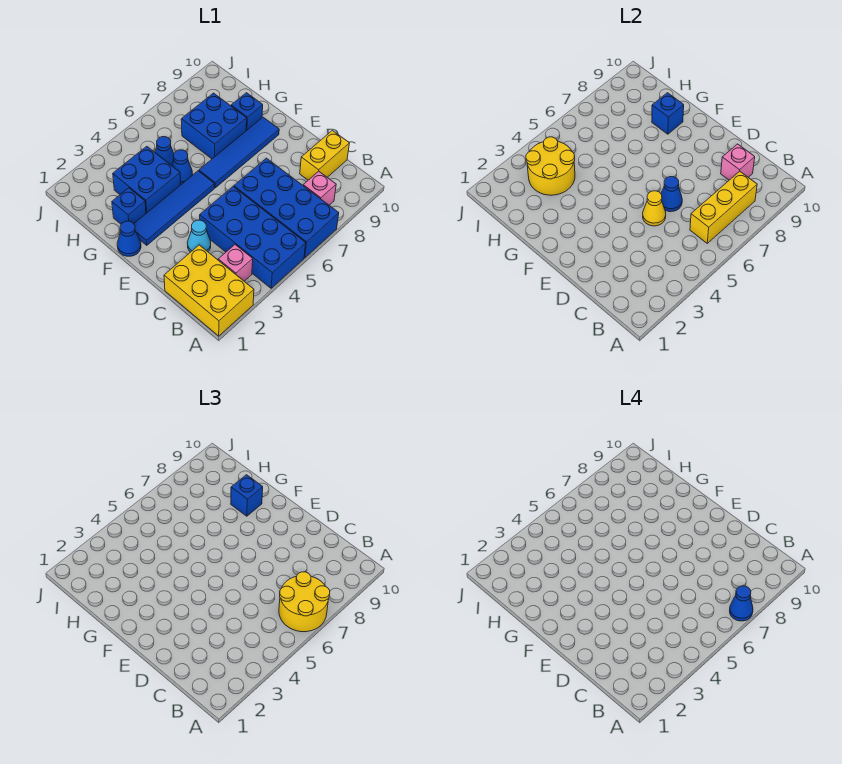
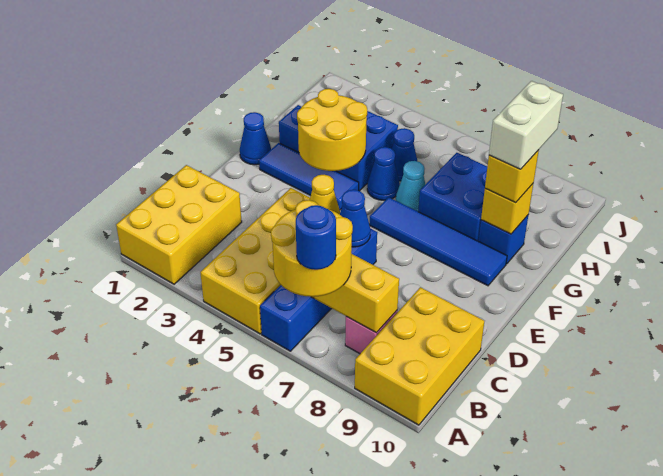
blue 2x4 brick [200,187,306,288] -> yellow 2x4 brick [200,188,310,334]
blue 2x4 brick [234,158,339,258] -> blue 1x4 brick [260,228,377,351]
blue 1x1 cone [729,586,753,621] -> blue 1x1 round brick [296,205,336,270]
pink 1x1 brick [218,245,253,281] -> none
yellow 1x2 brick [300,130,349,180] -> yellow 2x3 brick [355,287,484,425]
pink 1x1 brick [721,144,755,180] -> none
cyan 1x1 cone [187,220,211,252] -> cyan 1x1 cone moved to [396,161,425,211]
blue 1x4 tile [134,171,214,245] -> blue 1x3 tile [259,143,359,210]
blue 1x1 brick [652,93,684,134] -> yellow 1x1 brick [481,184,533,234]
blue 1x1 brick [231,475,263,516] -> yellow 1x1 brick [485,150,539,203]
none -> white 1x2 brick [489,81,563,169]
yellow 2x2 round brick [526,137,575,195] -> yellow 2x2 round brick moved to [297,89,367,171]

